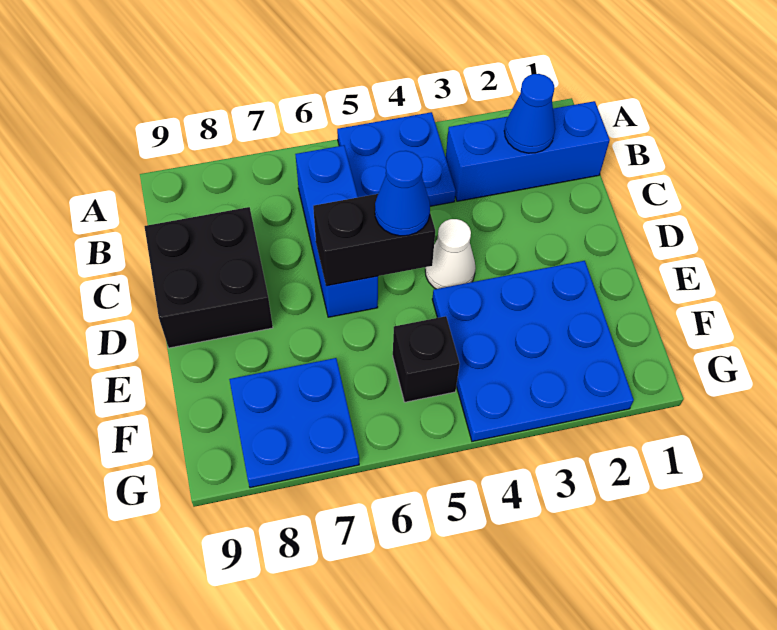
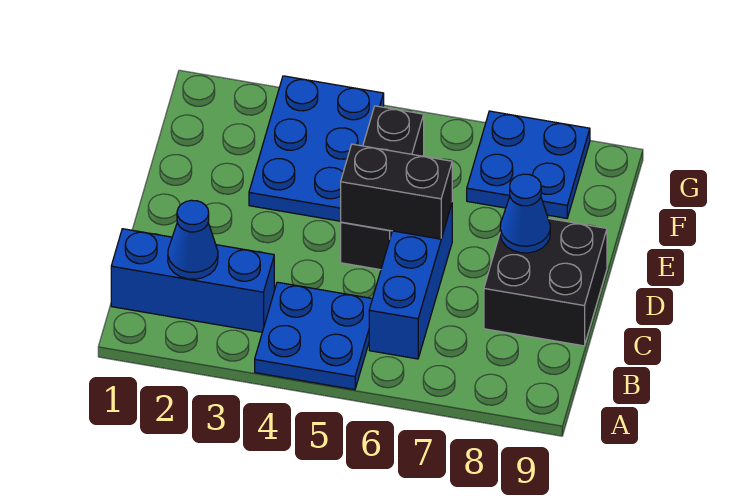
white 1x1 cone [425,219,476,289] -> none
blue 1x1 cone [375,151,430,236] -> blue 1x1 cone moved to [500,174,550,253]
blue 3x3 plate [432,261,634,441] -> blue 2x3 plate [249,76,384,221]
black 1x1 brick [393,316,460,402] -> black 1x3 brick [341,106,424,270]

